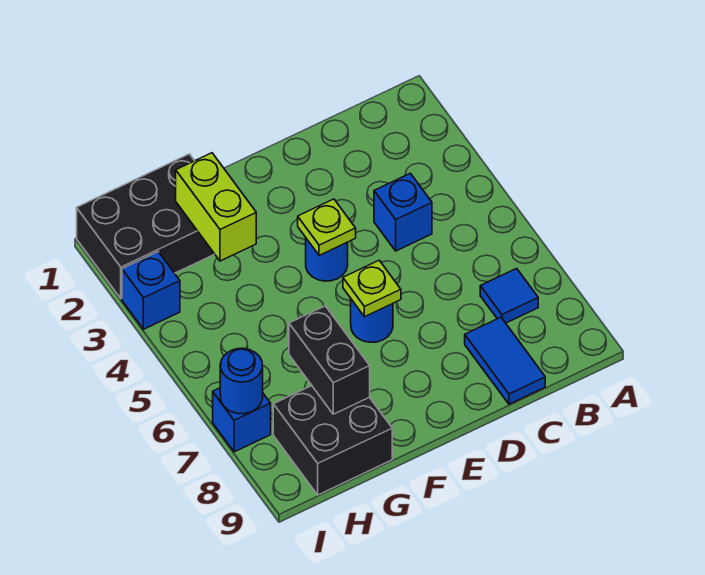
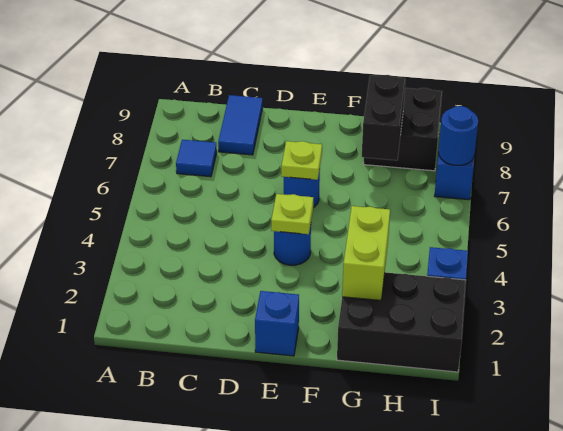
blue 1x1 brick [374,173,432,251] -> blue 1x1 brick moved to [255,291,299,356]

